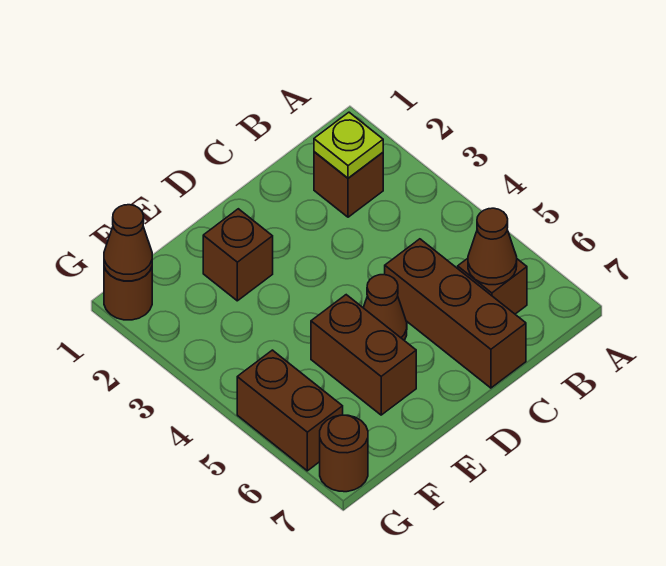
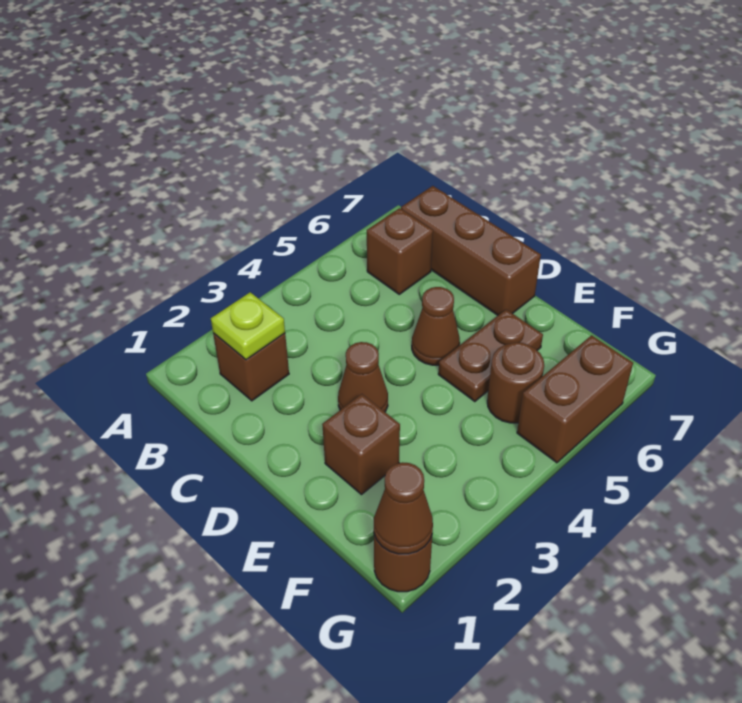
brown 1x1 cone [468,208,517,285] -> brown 1x1 cone moved to [338,342,388,412]
brown 1x3 brick [385,239,526,388] -> brown 1x3 brick turned to [401,186,541,315]
brown 1x2 brick [311,295,416,415] -> brown 1x2 plate [438,309,543,402]
brown 1x1 round brick [320,415,368,492] -> brown 1x1 round brick moved to [487,342,544,423]

